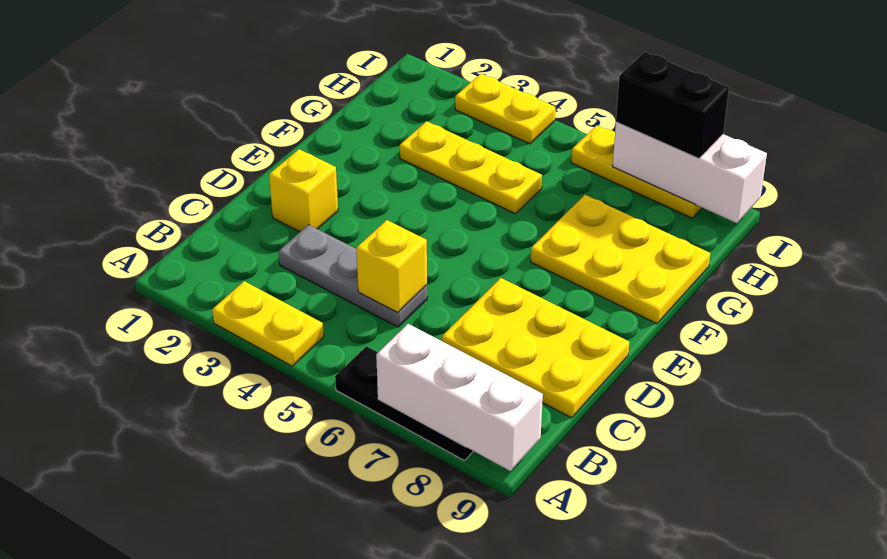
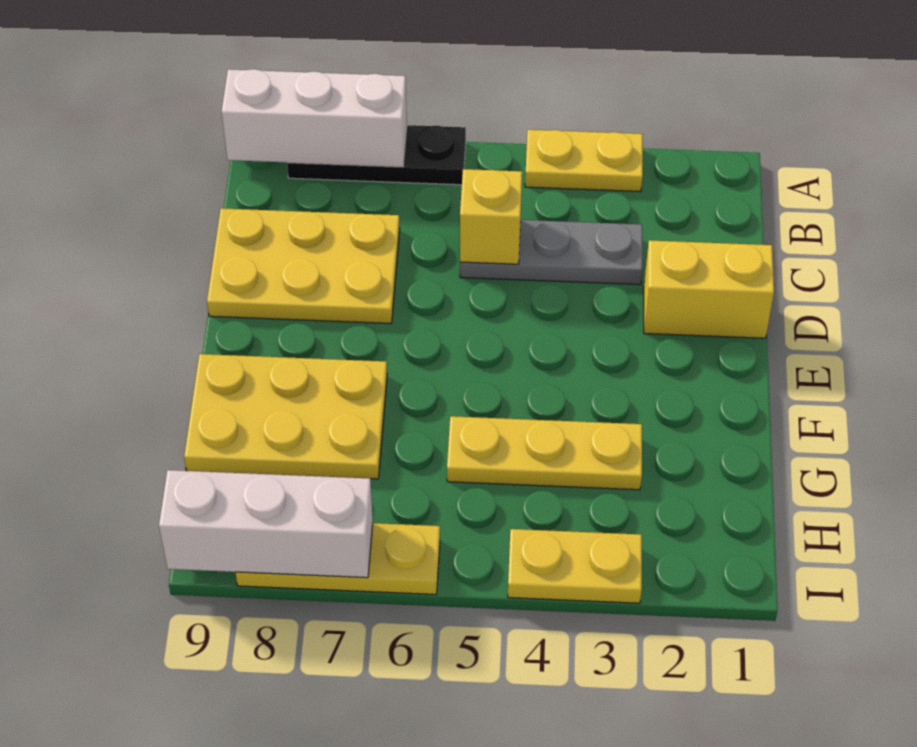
yellow 1x1 brick [269,149,338,232] -> yellow 1x2 brick [644,240,774,338]
black 1x2 brick [616,52,729,158] -> none

